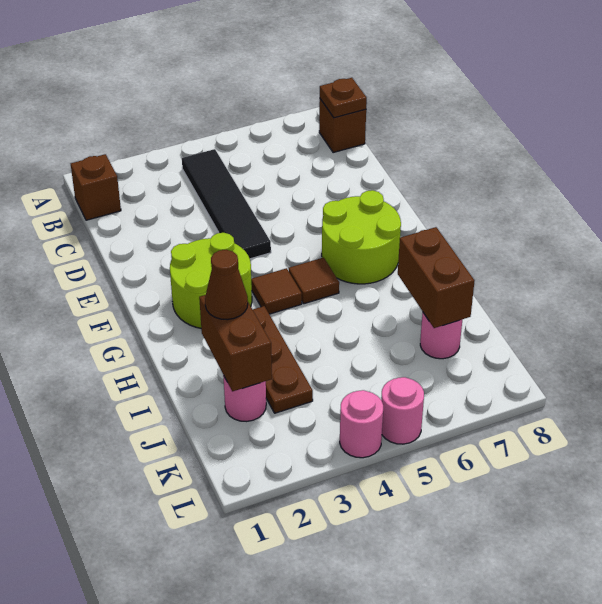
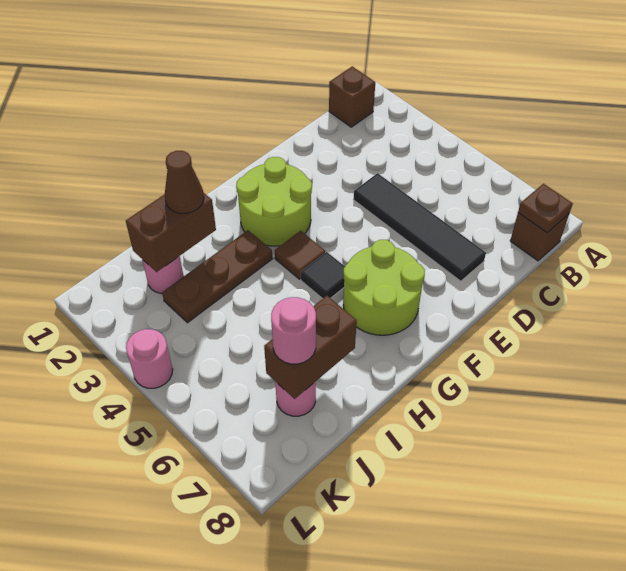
black 1x4 tile [182,149,271,259] -> black 1x4 tile turned to [353,173,486,281]
brown 1x1 tile [289,258,339,304] -> black 1x1 tile [301,252,345,299]
pink 1x1 round brick [381,377,424,444] -> pink 1x1 round brick moved to [271,297,316,364]

